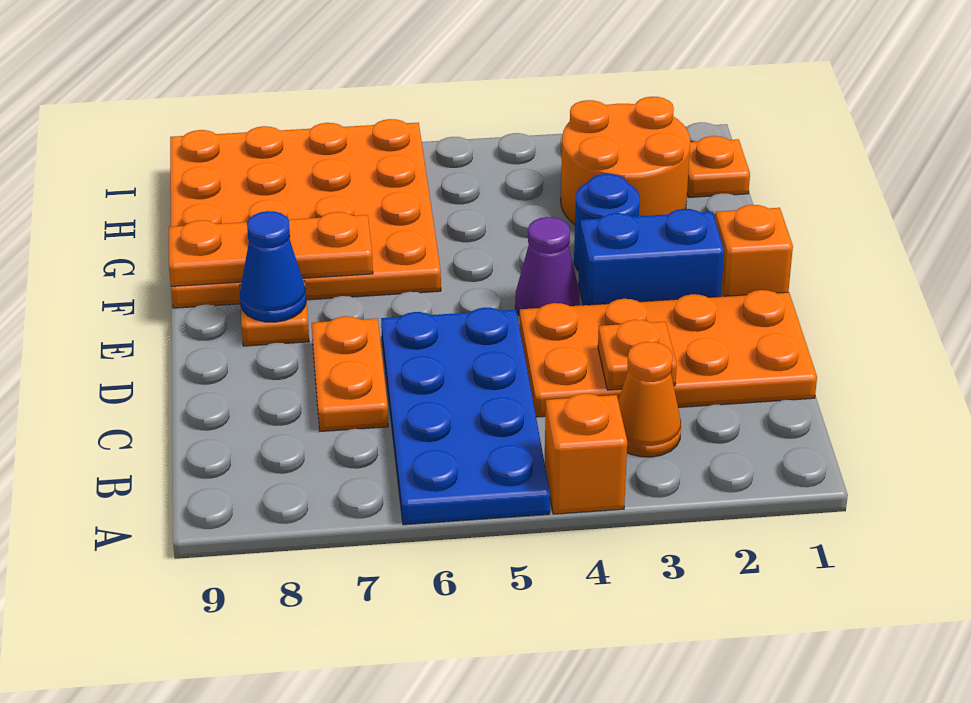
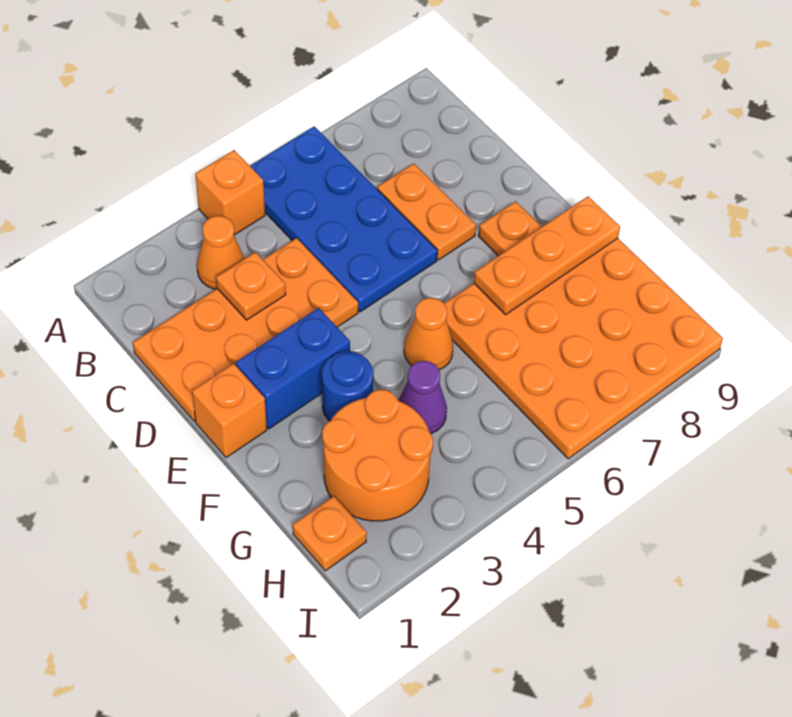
purple 1x1 cone [515,217,580,315] -> purple 1x1 cone moved to [398,361,447,434]
blue 1x1 cone [240,211,306,322] -> none
none -> orange 1x1 cone [404,298,453,370]

